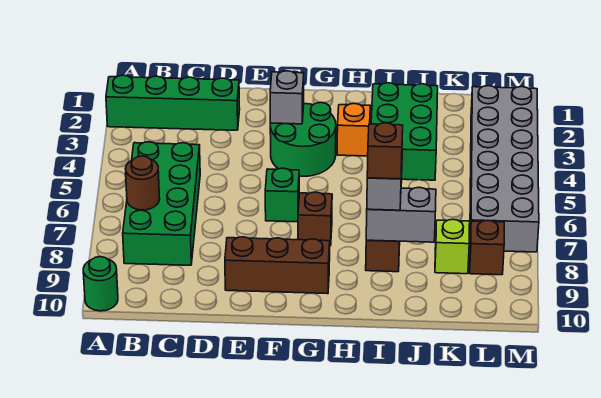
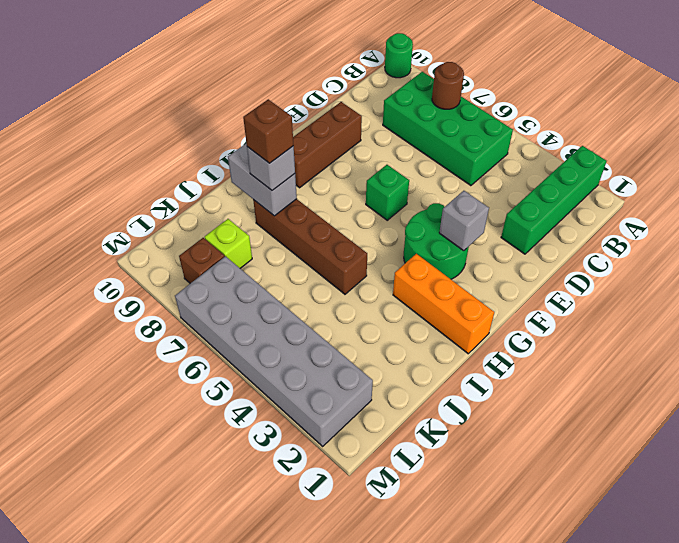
brown 1x1 brick [298,192,332,246] -> none
orange 1x1 brick [337,103,370,156] -> orange 1x3 brick [393,254,494,354]
green 2x3 brick [371,83,438,180] -> none
grey 1x2 brick [366,187,436,242] -> grey 1x2 brick turned to [228,144,297,216]

